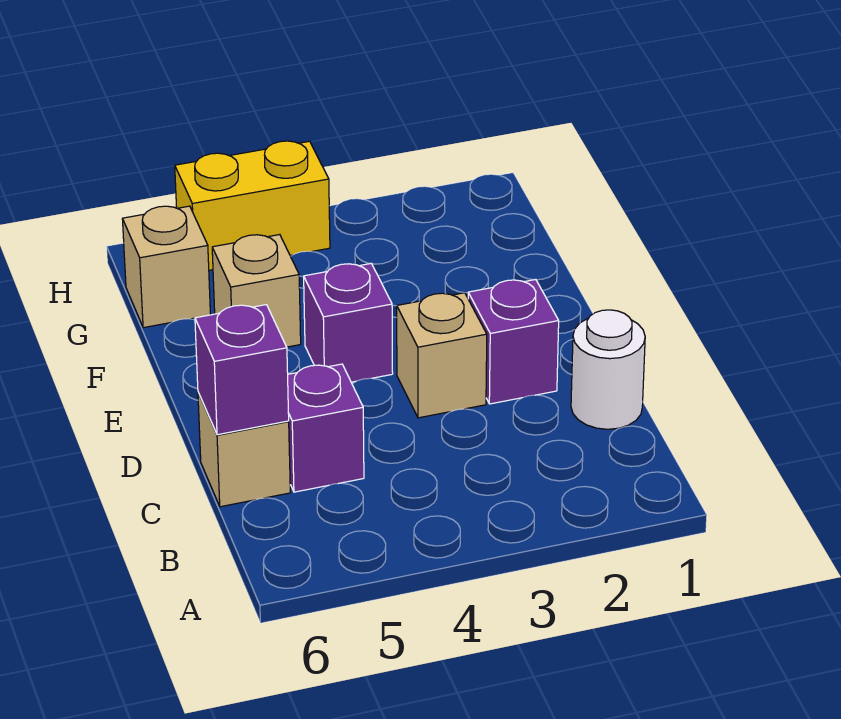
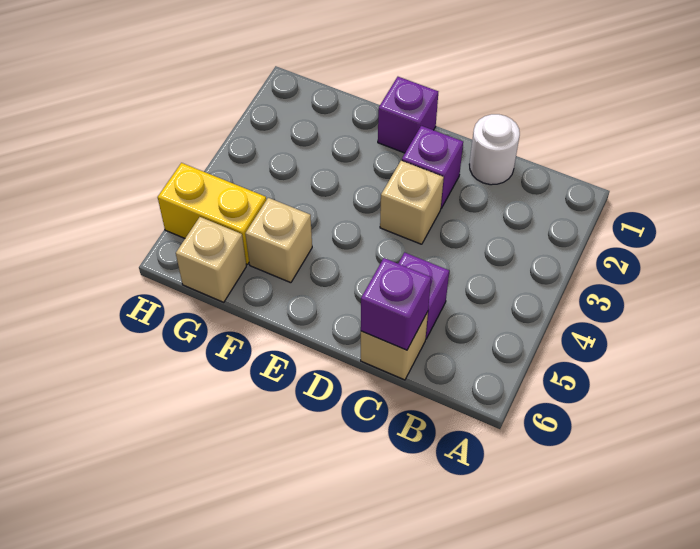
purple 1x1 brick [304,263,393,382] -> purple 1x1 brick moved to [378,77,438,153]
yellow 1x2 brick [175,141,330,270] -> yellow 1x2 brick turned to [158,163,266,265]

